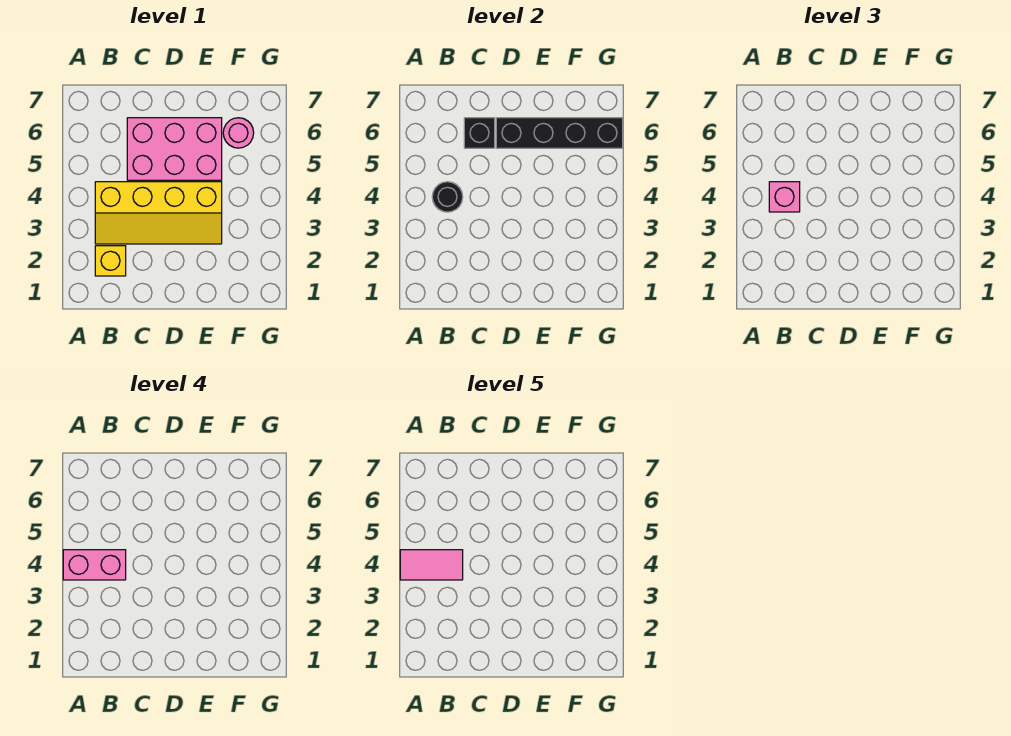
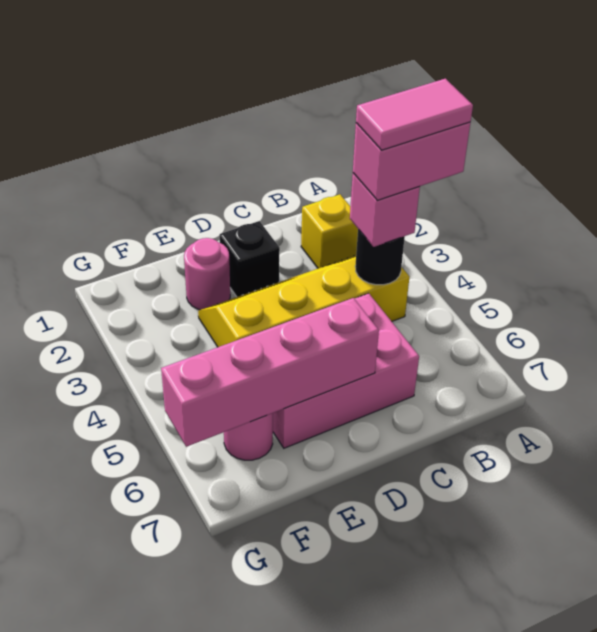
black 1x1 brick [464,118,495,148] -> black 1x1 brick moved to [220,221,280,297]
black 1x4 brick [496,118,623,148] -> pink 1x4 brick [161,298,379,447]
none -> pink 1x1 round brick [184,238,230,310]

